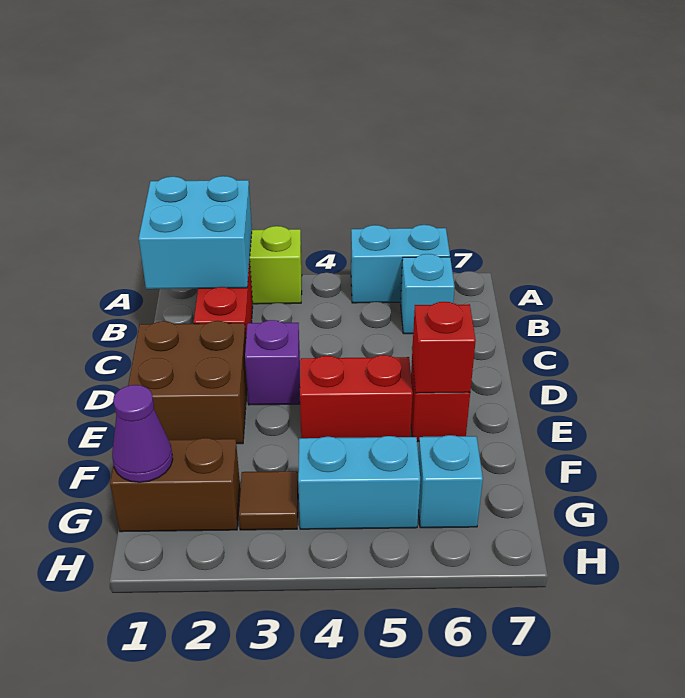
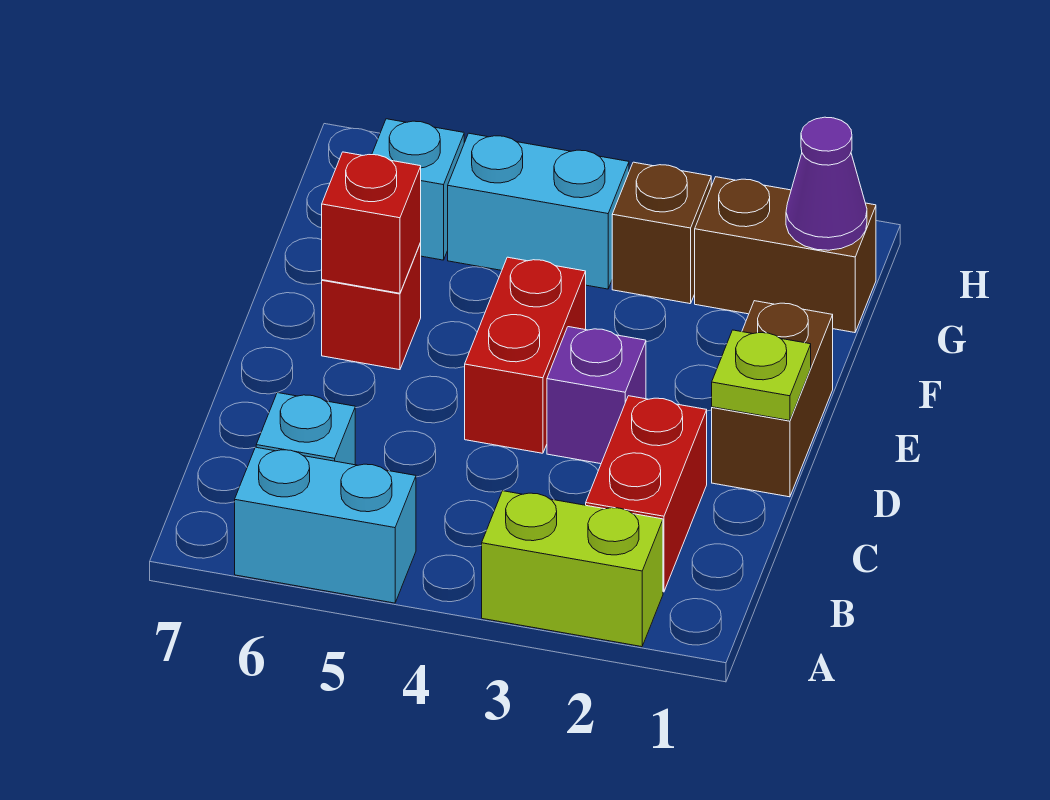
cyan 2x2 brick [139,176,252,289] -> none
brown 2x2 brick [128,321,247,444] -> brown 1x2 brick [712,301,833,497]
none -> lime 1x1 plate [712,330,811,421]
red 1x2 brick [300,355,413,438] -> red 1x2 brick turned to [465,257,586,453]
brown 1x1 tile [239,471,298,530] -> brown 1x1 brick [612,162,711,304]

